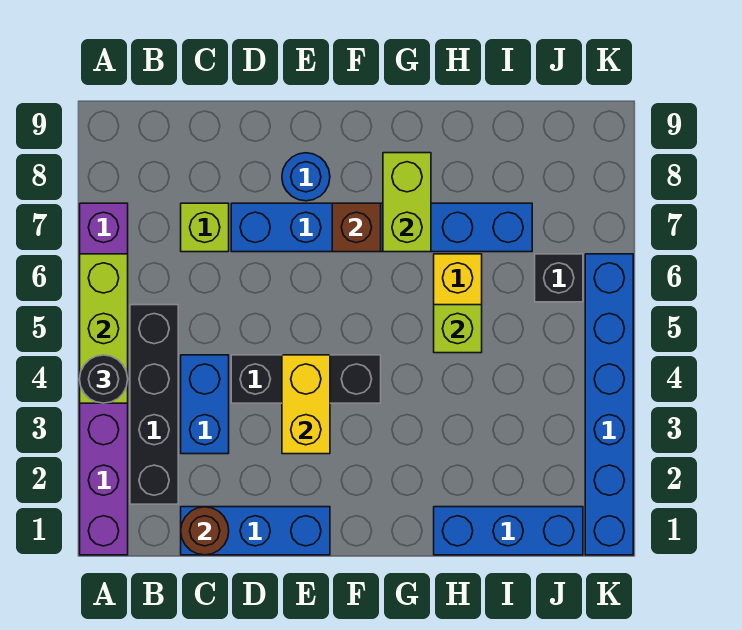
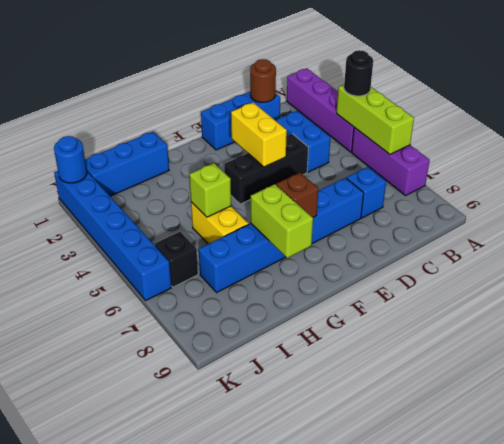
black 1x4 brick [130,305,178,504] -> none
lime 1x1 brick [181,203,229,252] -> blue 1x1 brick [347,167,386,218]
blue 1x1 round brick [282,153,330,201] -> blue 1x1 round brick moved to [54,136,87,183]

